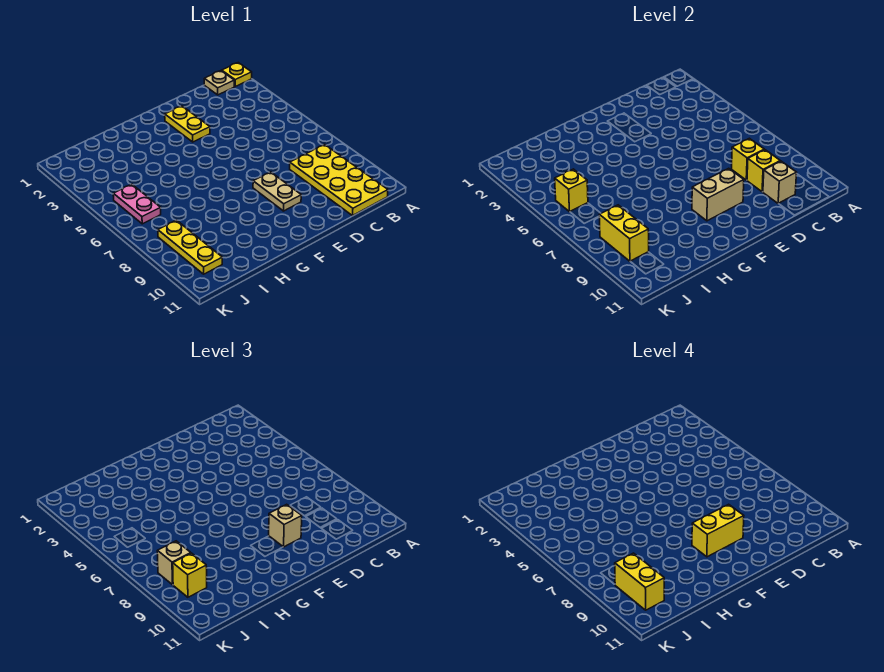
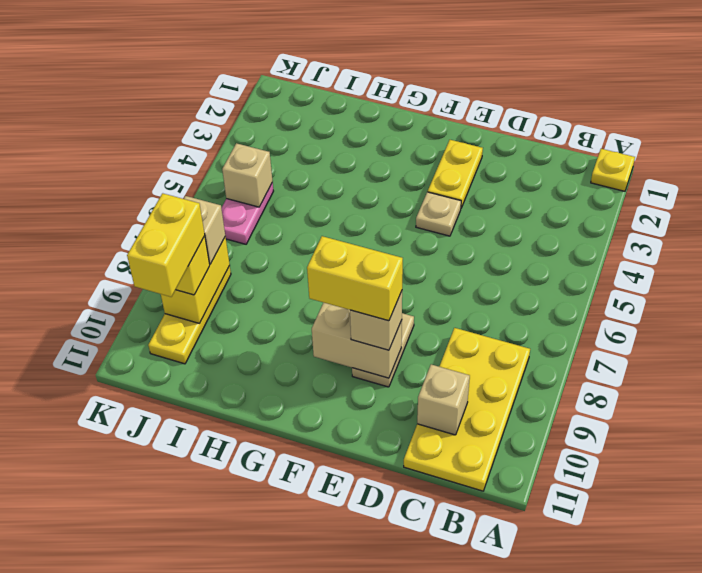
tan 1x1 plate [204,71,234,95] -> tan 1x1 plate moved to [416,192,461,236]
yellow 1x1 brick [732,138,764,180] -> none
yellow 1x1 brick [747,150,780,192] -> none
yellow 1x1 brick [555,169,588,212] -> tan 1x1 brick [222,143,273,207]

